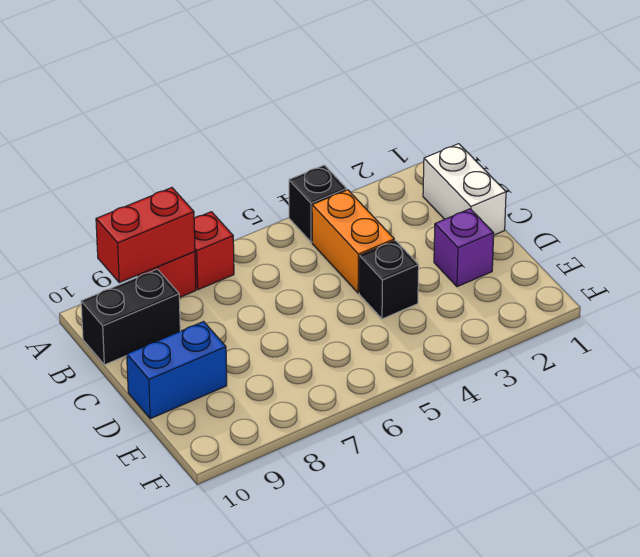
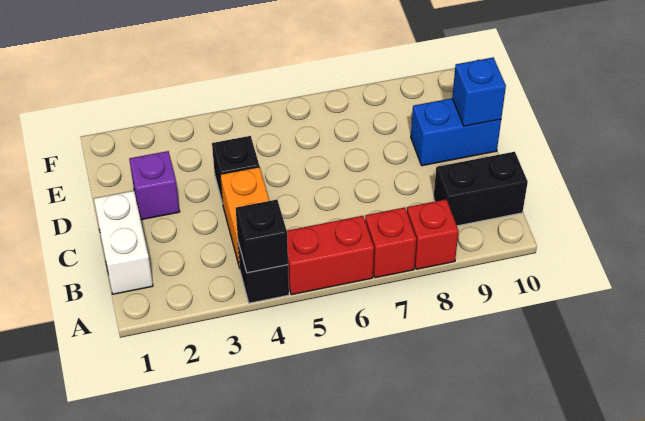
none -> black 1x1 brick [236,200,288,273]
red 1x2 brick [96,188,195,283] -> red 1x2 brick moved to [287,216,374,295]
none -> blue 1x1 brick [452,58,506,126]

